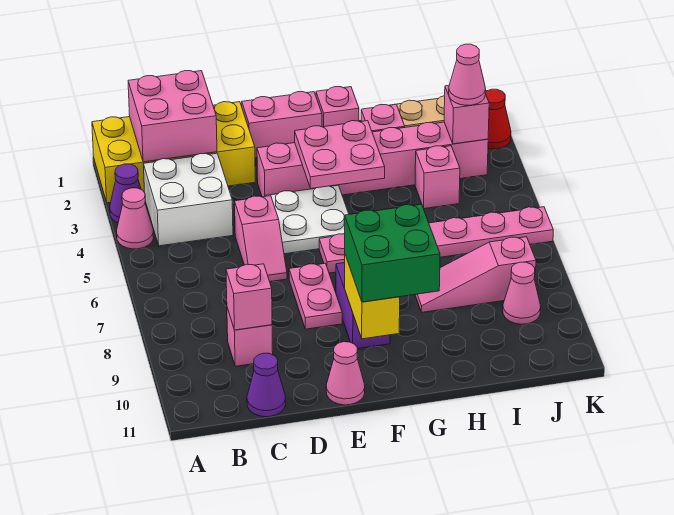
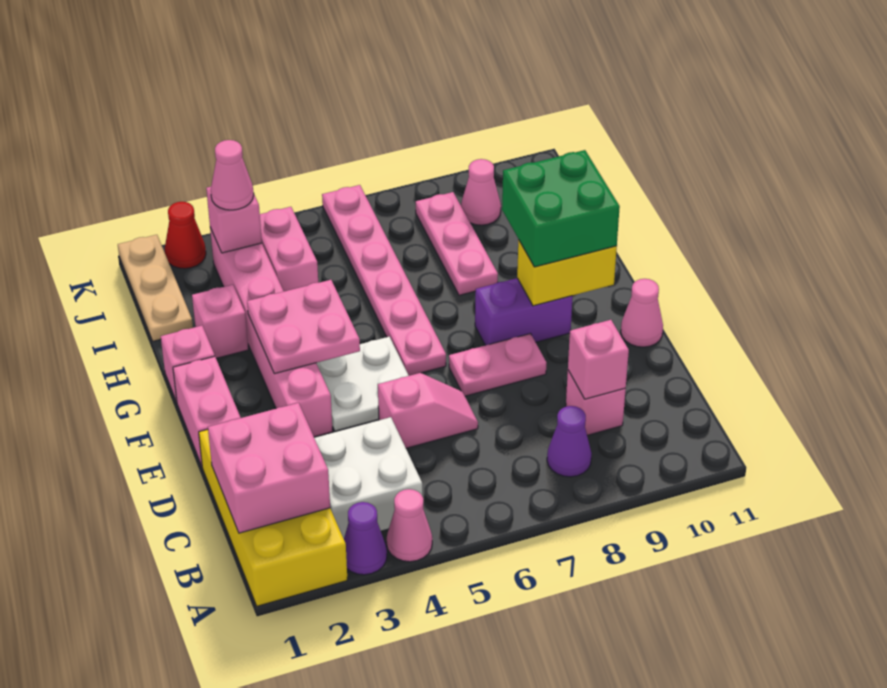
purple 1x1 cone [247,353,286,417] -> purple 1x1 cone moved to [547,406,592,477]
pink 1x3 slope [415,237,536,312] -> pink 1x3 plate [416,192,498,295]
pink 1x1 brick [415,146,460,209] -> pink 1x2 brick [260,207,318,291]

